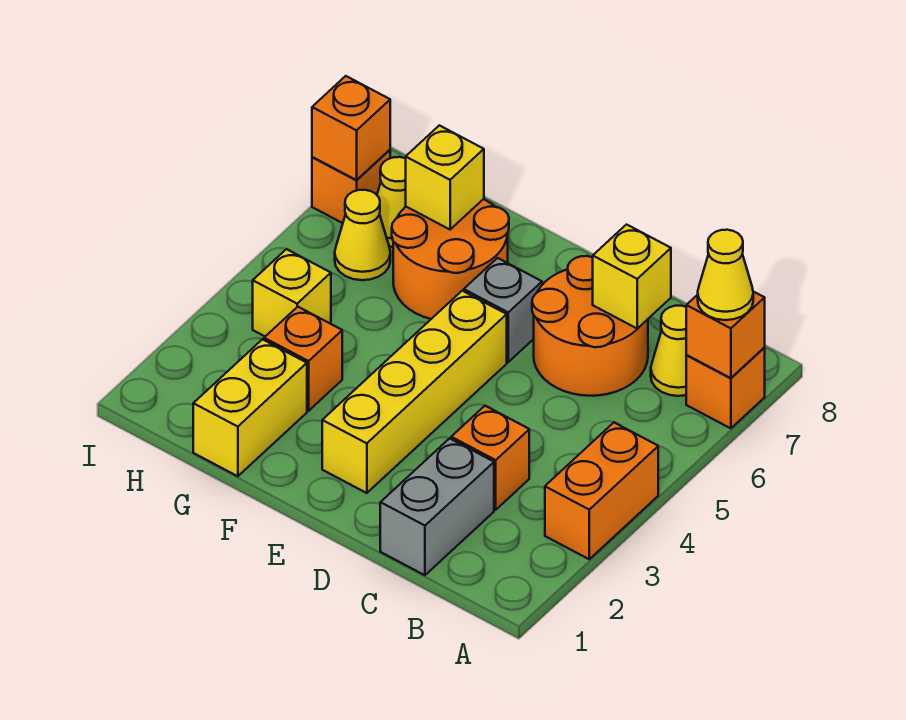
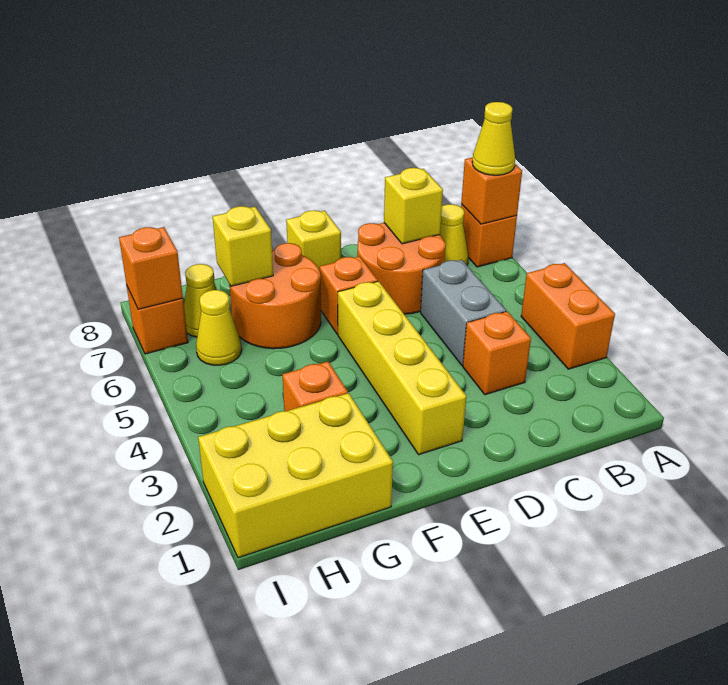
grey 1x2 brick [380,438,494,575] -> grey 1x2 brick moved to [421,260,506,365]
grey 1x1 brick [464,258,542,362] -> orange 1x1 brick [320,256,378,334]
yellow 1x2 brick [193,339,307,476] -> yellow 2x3 brick [198,393,393,558]
yellow 1x1 brick [253,249,331,336] -> yellow 1x1 brick moved to [286,210,341,271]

